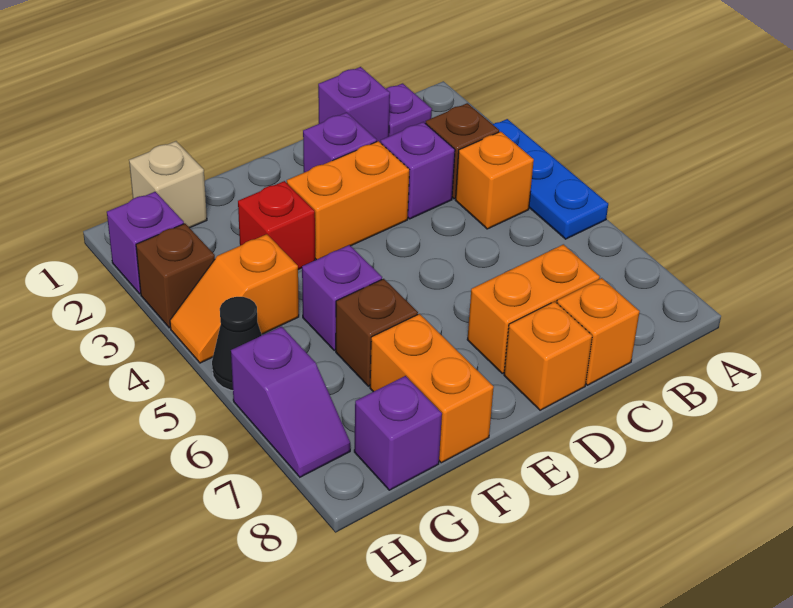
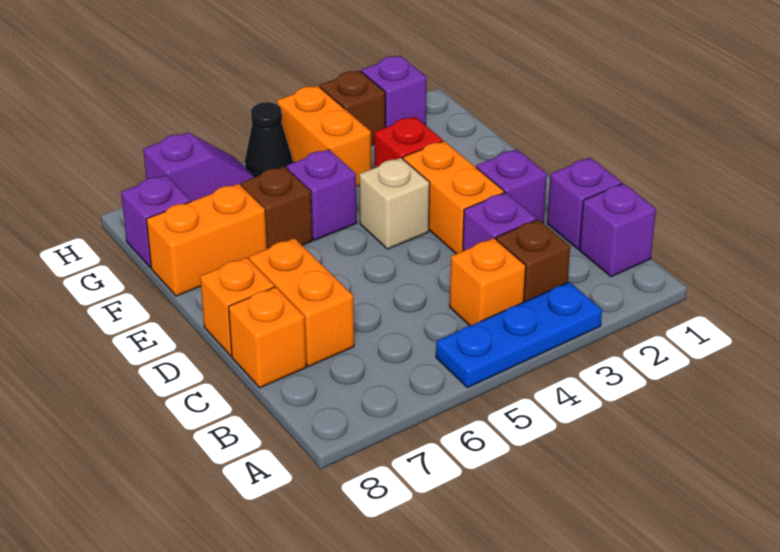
purple 1x1 plate [386,83,432,136] -> purple 1x1 brick [579,183,656,277]
tan 1x1 brick [129,141,207,228] -> tan 1x1 brick moved to [359,158,430,249]
orange 1x2 slope [170,234,299,363] -> orange 1x2 brick [277,86,371,187]
purple 1x2 slope [231,327,350,477] -> purple 1x2 slope turned to [143,133,255,202]

